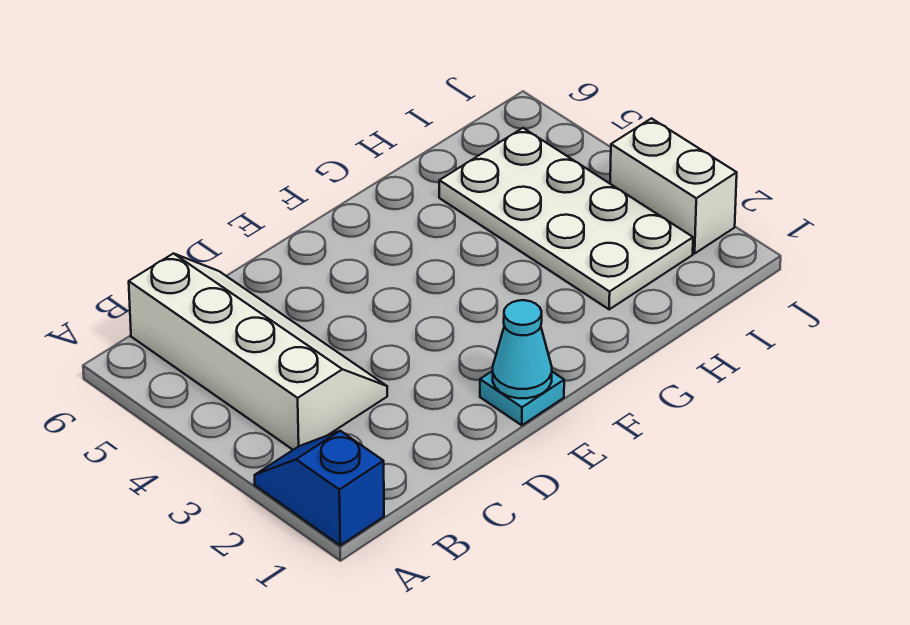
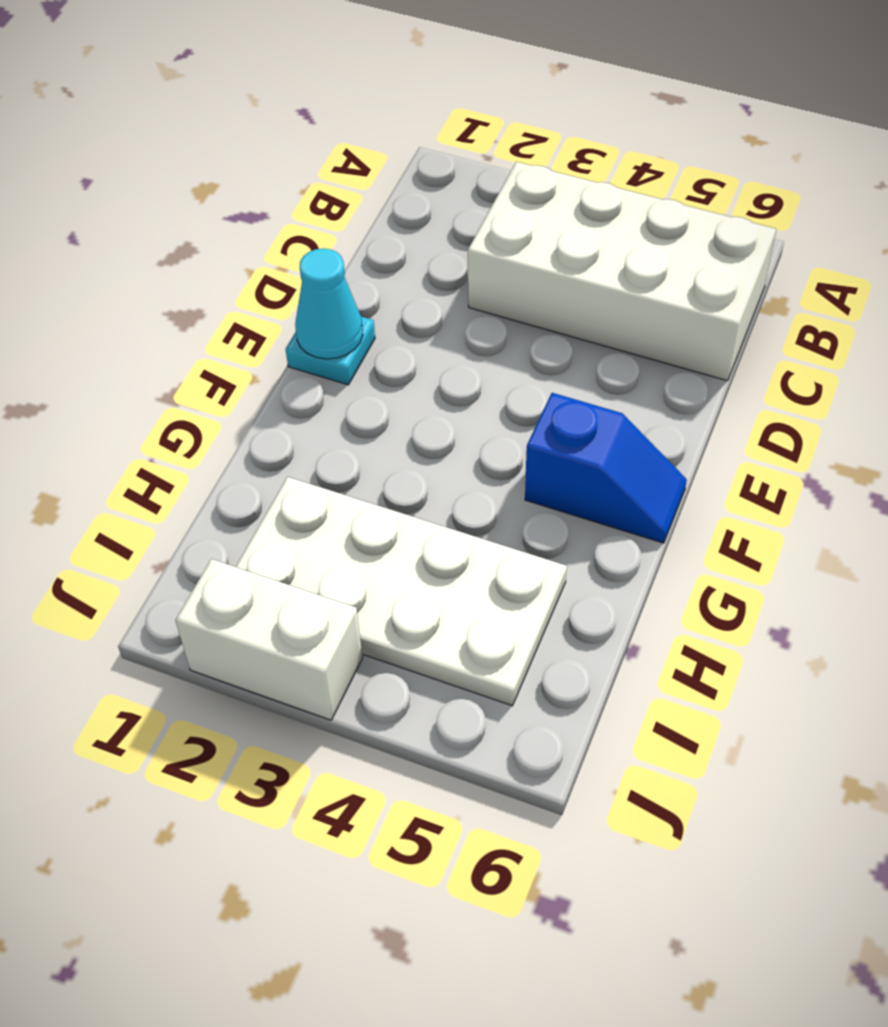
blue 1x2 slope [255,431,384,545] -> blue 1x2 slope moved to [525,393,687,543]
white 2x4 slope [129,254,387,450] -> white 2x4 brick [468,162,776,381]

